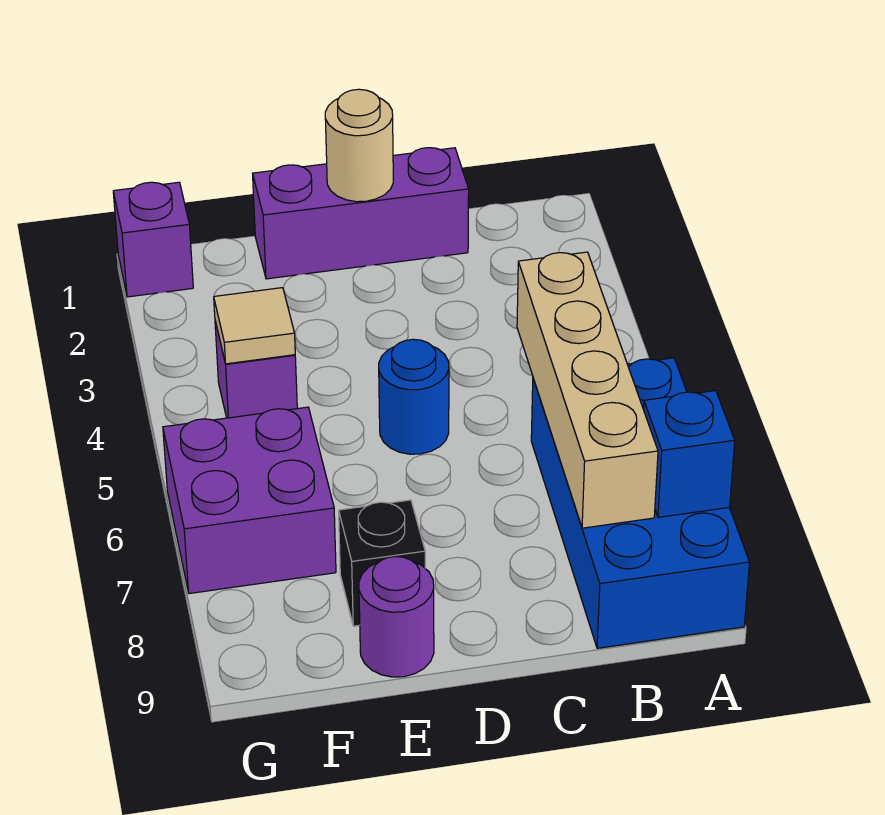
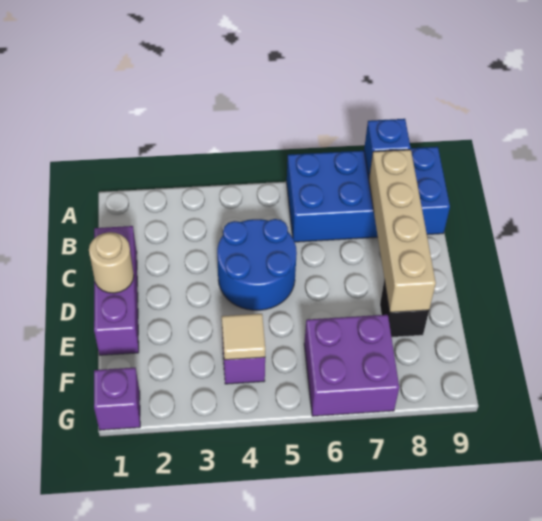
tan 1x4 brick [517,252,658,528] -> tan 1x4 brick turned to [369,150,436,312]
blue 1x1 round brick [379,339,449,454] -> blue 2x2 round brick [217,219,297,310]
purple 1x1 round brick [359,557,434,677] -> none

